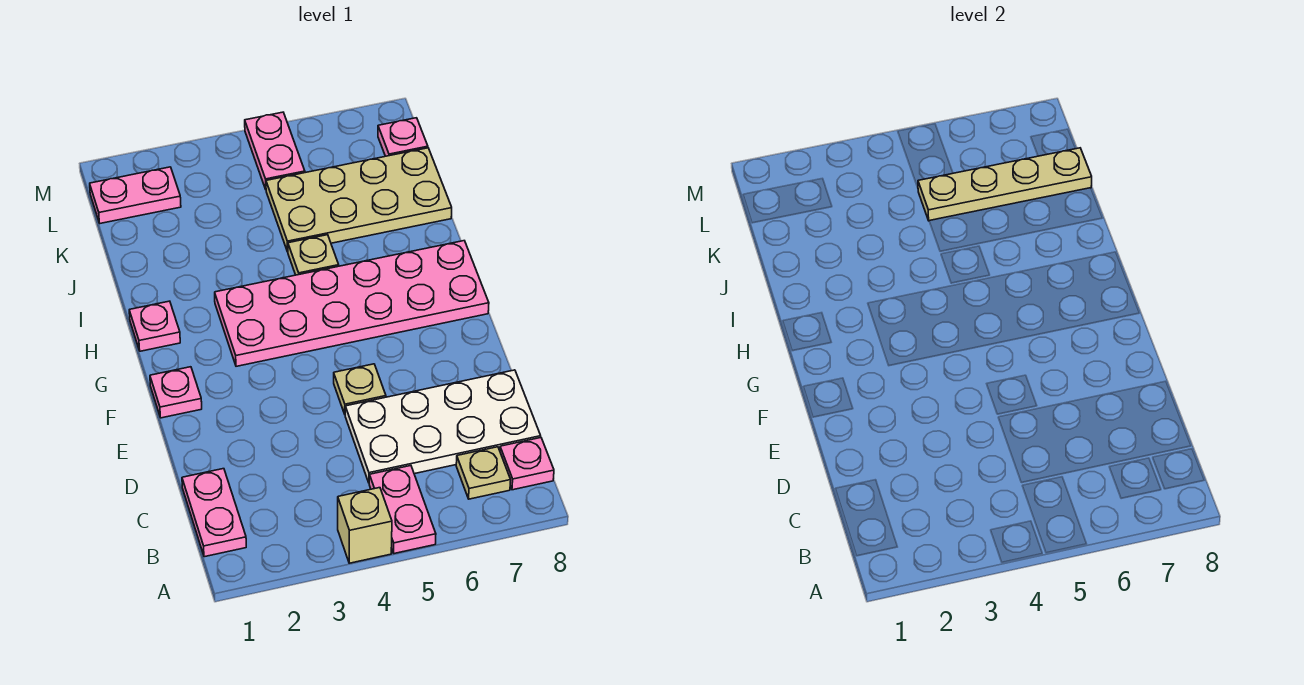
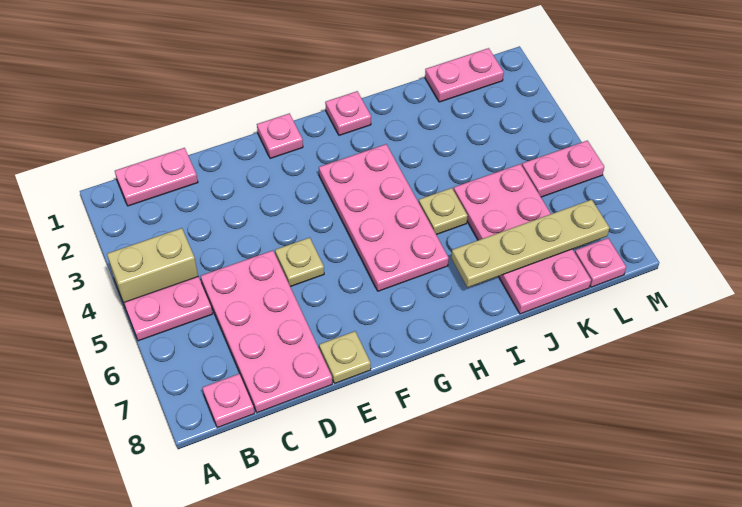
tan 1x1 brick [338,488,392,563] -> tan 1x2 brick [107,228,198,306]
tan 1x1 plate [456,447,511,499] -> tan 1x1 plate moved to [319,331,371,384]
white 2x4 plate [345,370,541,482] -> pink 2x4 plate [201,250,332,413]
pink 2x6 plate [215,241,489,366] -> pink 2x4 plate [319,144,449,291]
tan 2x4 plate [266,148,452,252] -> pink 2x4 plate [453,164,591,314]
tan 1x4 plate [918,148,1092,221] -> tan 1x4 plate turned to [451,200,610,287]
pink 1x2 plate [90,167,181,223] -> pink 1x2 plate turned to [425,48,504,102]

